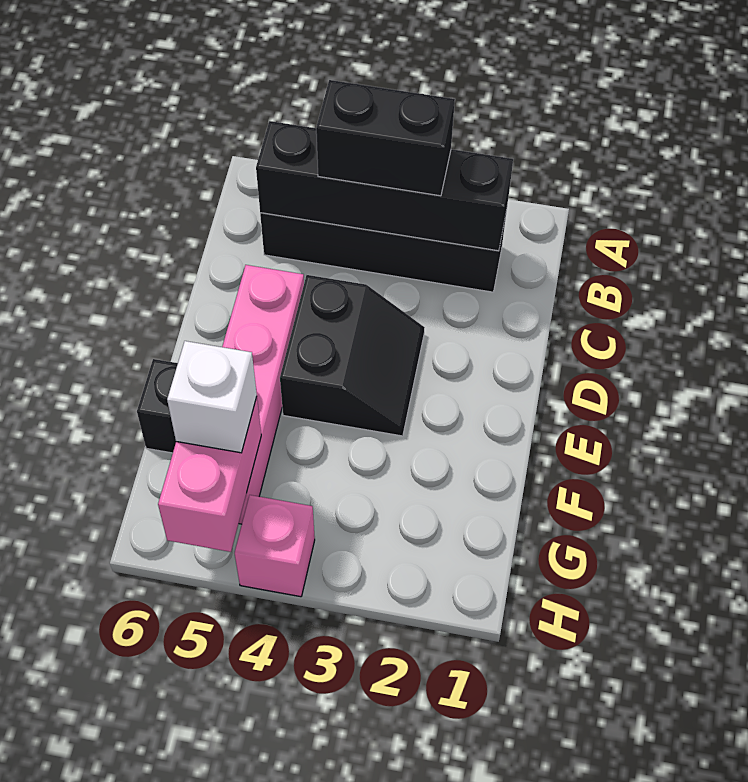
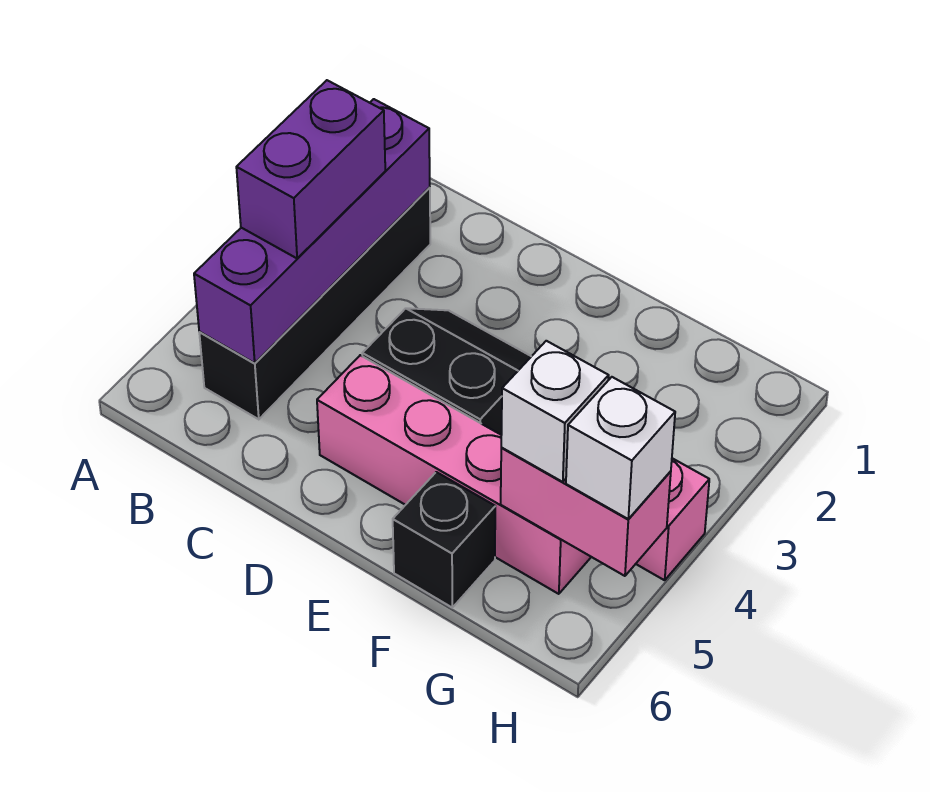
black 1x4 brick [256,121,513,251] -> purple 1x4 brick [194,99,430,363]
black 1x2 brick [316,80,455,196] -> purple 1x2 brick [236,80,385,258]
none -> white 1x1 brick [566,377,675,519]

